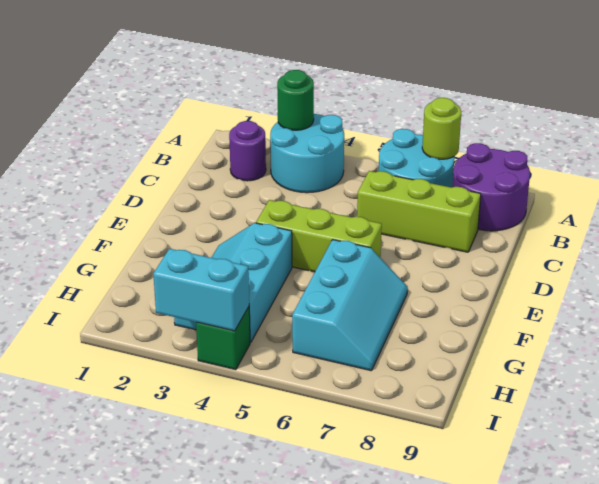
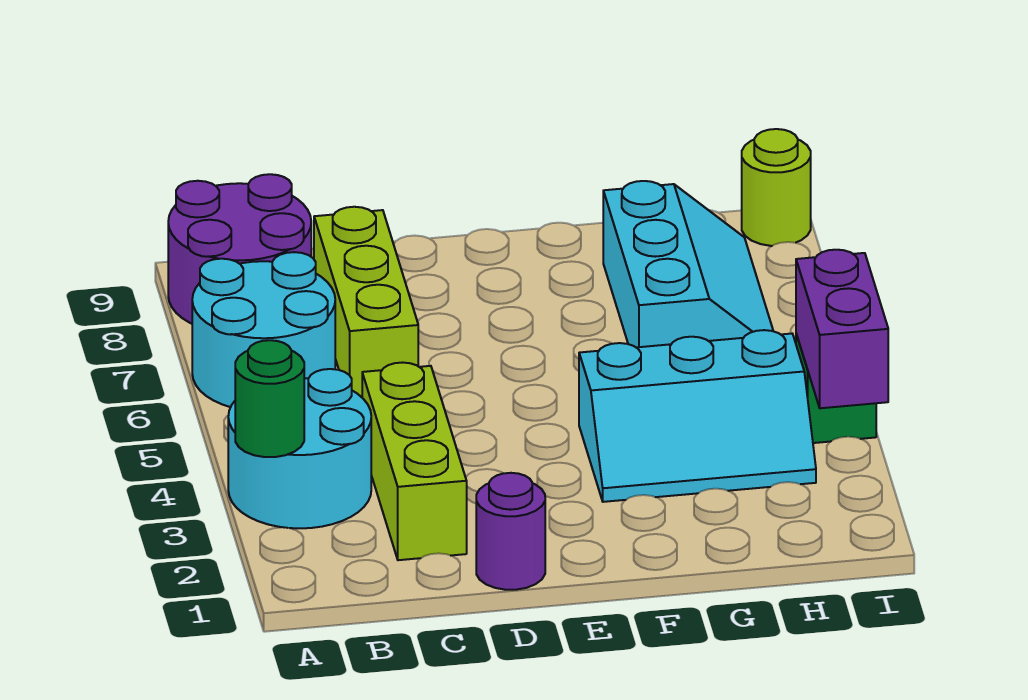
lime 1x1 round brick [422,98,461,159] -> lime 1x1 round brick moved to [742,129,811,246]
purple 1x1 round brick [229,121,266,181] -> purple 1x1 round brick moved to [476,473,545,590]
lime 1x3 brick [256,200,382,272] -> lime 1x3 brick moved to [362,363,467,560]
cyan 2x3 slope [292,240,408,371] -> cyan 2x3 slope turned to [603,181,773,347]
cyan 1x2 brick [153,249,249,331] -> purple 1x2 brick [796,250,888,408]

